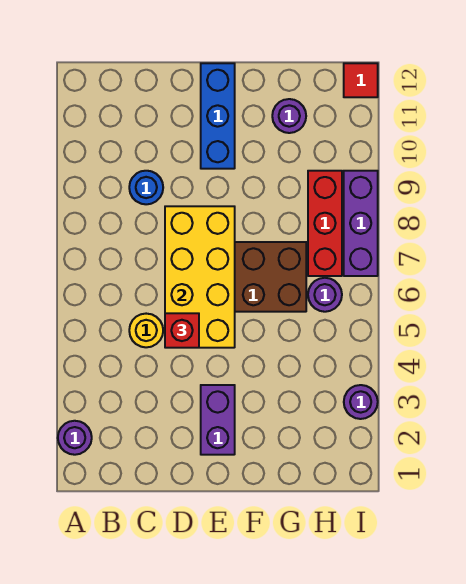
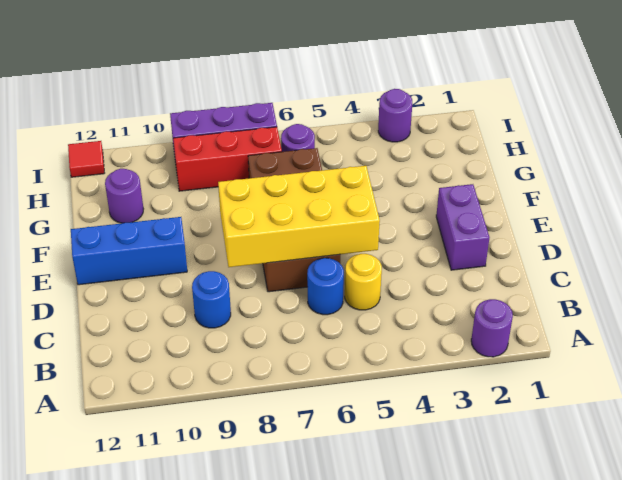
none -> blue 1x1 round brick [307,258,344,315]
red 1x1 brick [165,313,199,348] -> none
purple 1x2 brick [201,385,235,455] -> purple 1x2 brick turned to [436,184,490,270]

